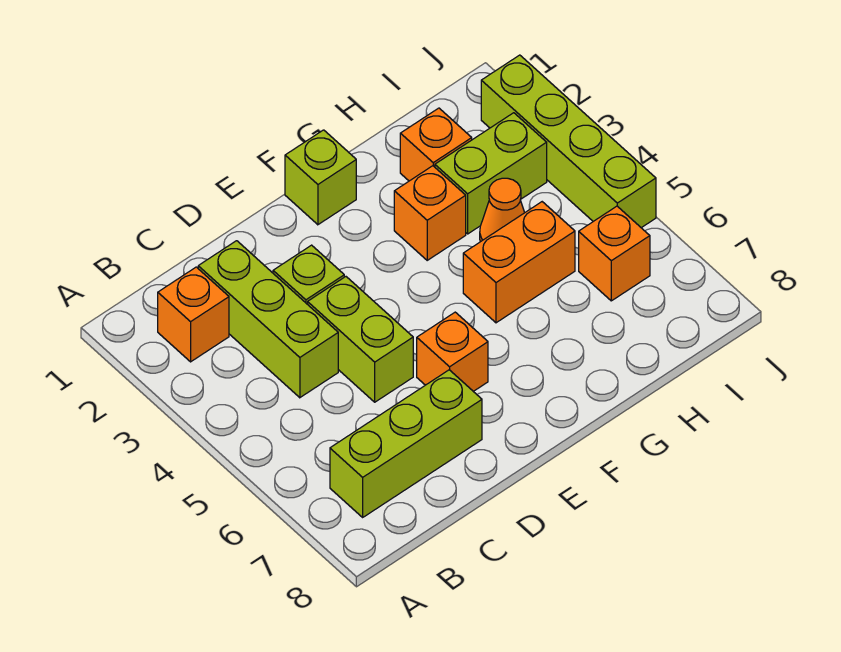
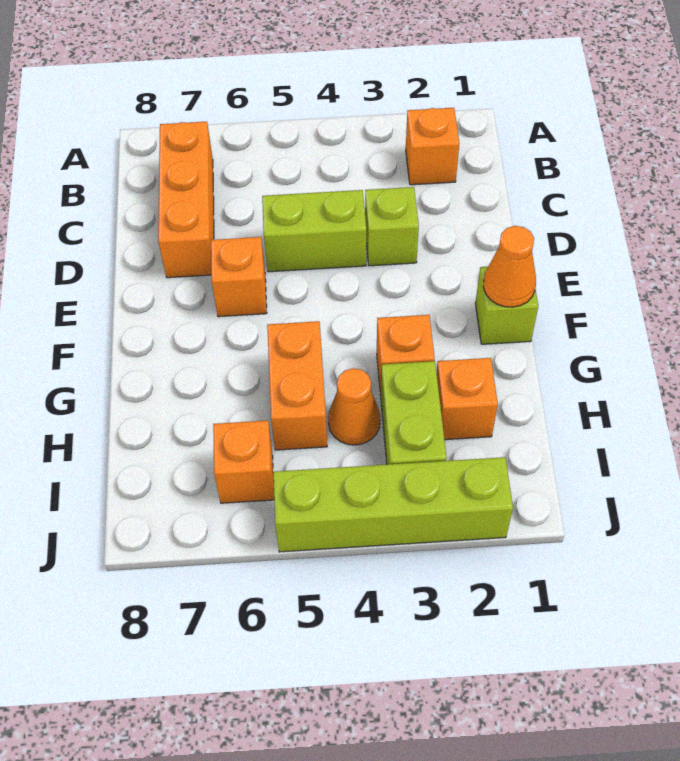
lime 1x3 brick [330,370,482,517] -> orange 1x3 brick [158,122,214,278]
lime 1x3 brick [198,241,338,398] -> none
none -> orange 1x1 cone [483,226,536,307]

